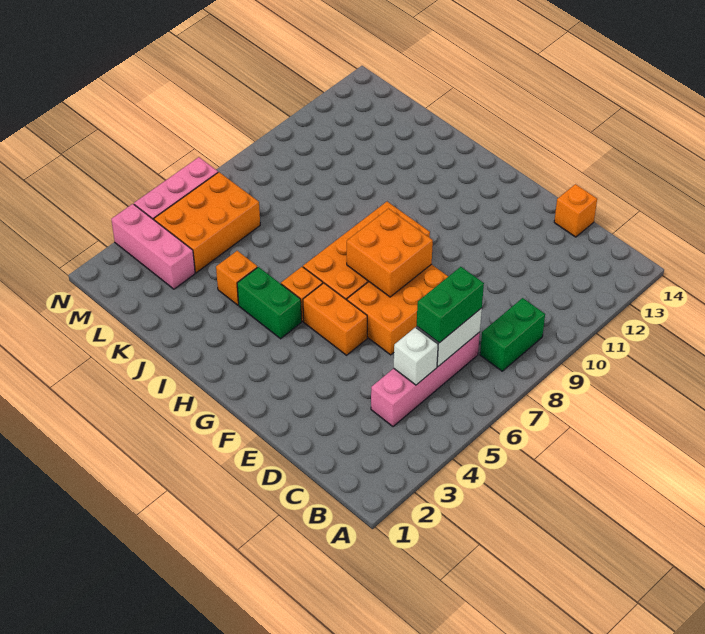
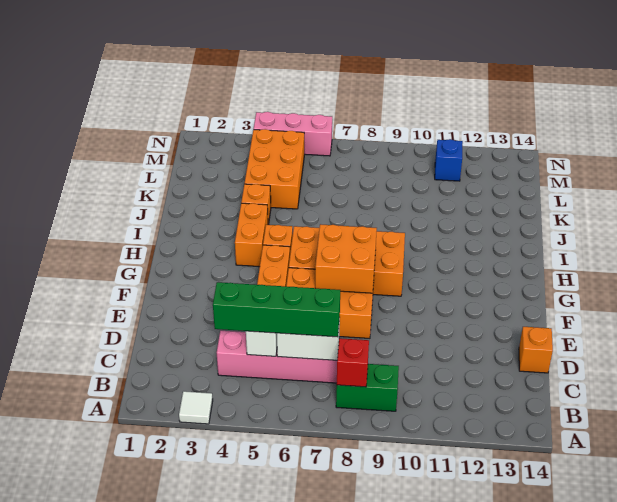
none -> white 1x1 tile [179,391,213,424]
none -> red 1x1 brick [337,338,369,387]
green 1x2 brick [417,267,484,343] -> green 1x4 brick [213,282,340,337]
green 1x2 brick [237,267,302,339] -> orange 1x2 brick [235,203,268,267]
pink 1x3 brick [111,204,195,289] -> none
orange 2x3 brick [154,172,260,273] -> orange 2x3 brick turned to [245,129,304,209]
none -> blue 1x1 brick [435,139,463,181]

